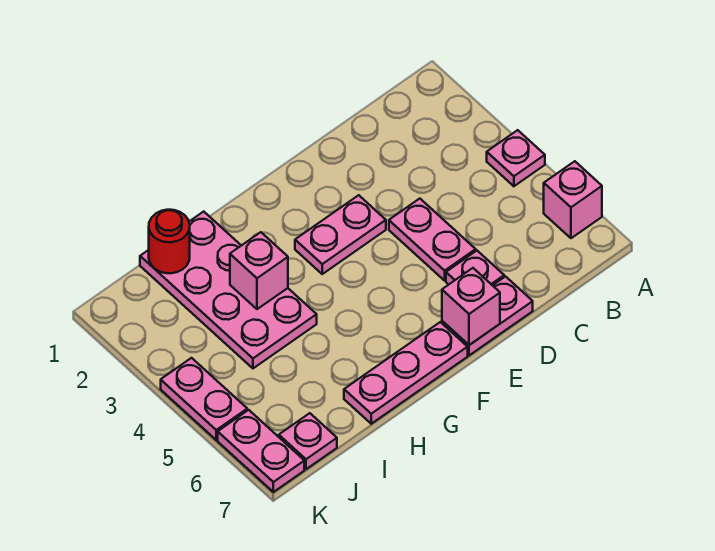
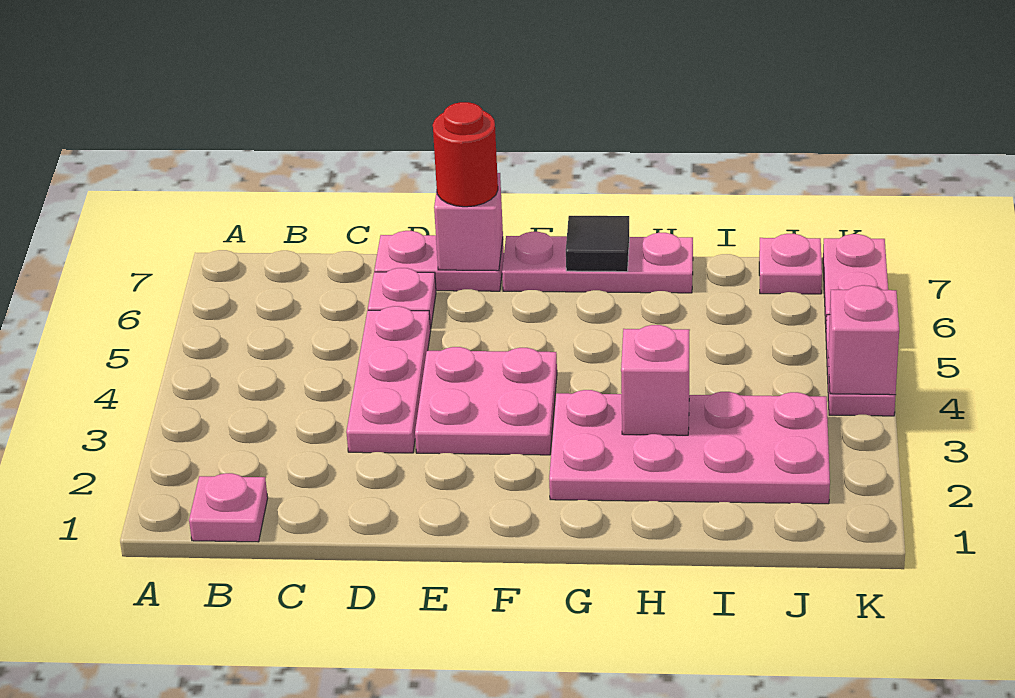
pink 1x1 plate [487,130,545,186] -> pink 1x1 plate moved to [189,473,268,542]
pink 1x1 brick [544,161,602,238] -> pink 1x1 brick moved to [828,285,899,395]
pink 1x2 plate [389,199,476,280] -> pink 1x3 plate [346,306,431,453]
pink 1x2 plate [295,195,386,274] -> pink 2x2 plate [415,347,557,455]
none -> black 1x1 tile [566,216,629,272]
pink 2x4 plate [140,212,317,368] -> pink 2x4 plate turned to [549,390,830,504]
red 1x1 round brick [149,210,190,273] -> red 1x1 round brick moved to [433,102,498,207]

